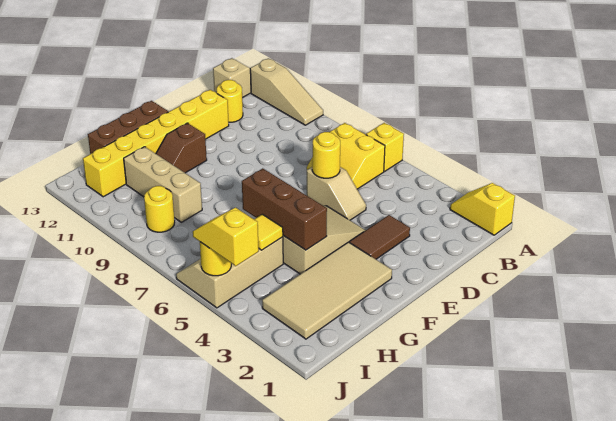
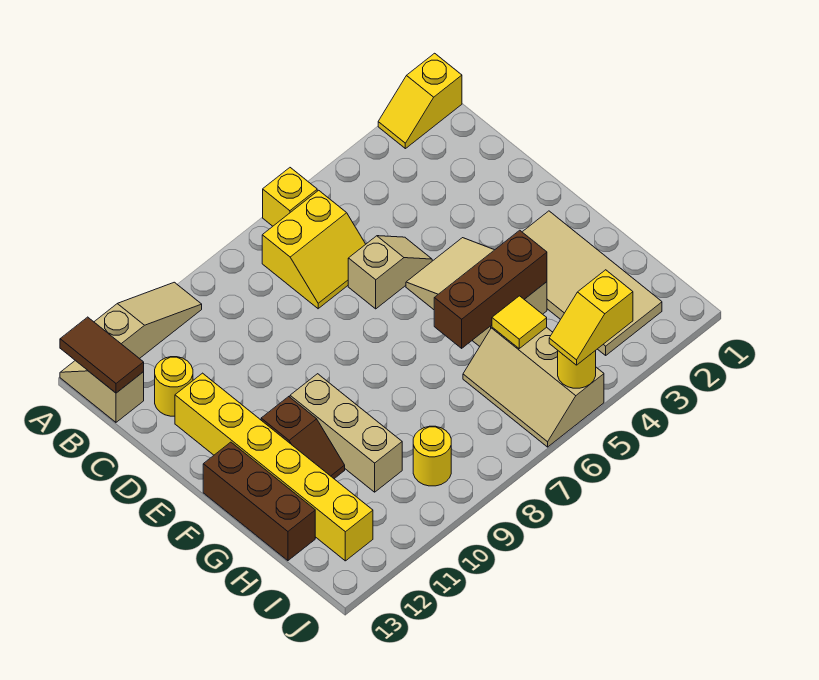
brown 1x2 tile [349,215,410,259] -> brown 1x2 tile moved to [60,317,144,393]
yellow 1x1 round brick [312,132,340,178] -> none
tan 1x3 brick [124,147,202,222] -> tan 1x3 brick turned to [290,374,402,492]

